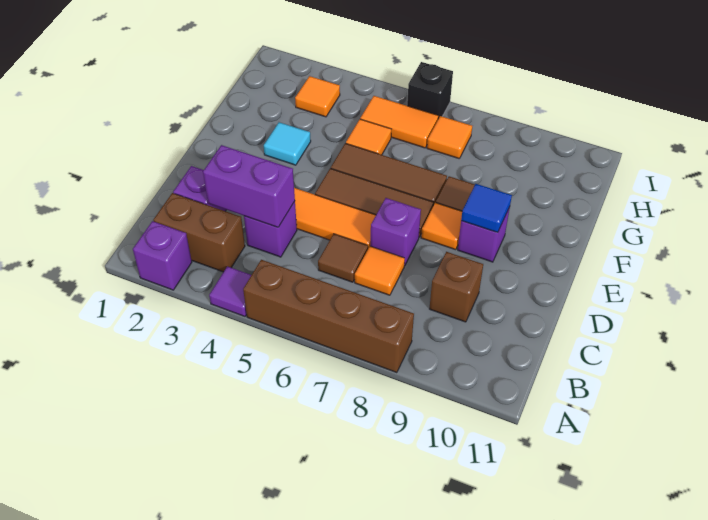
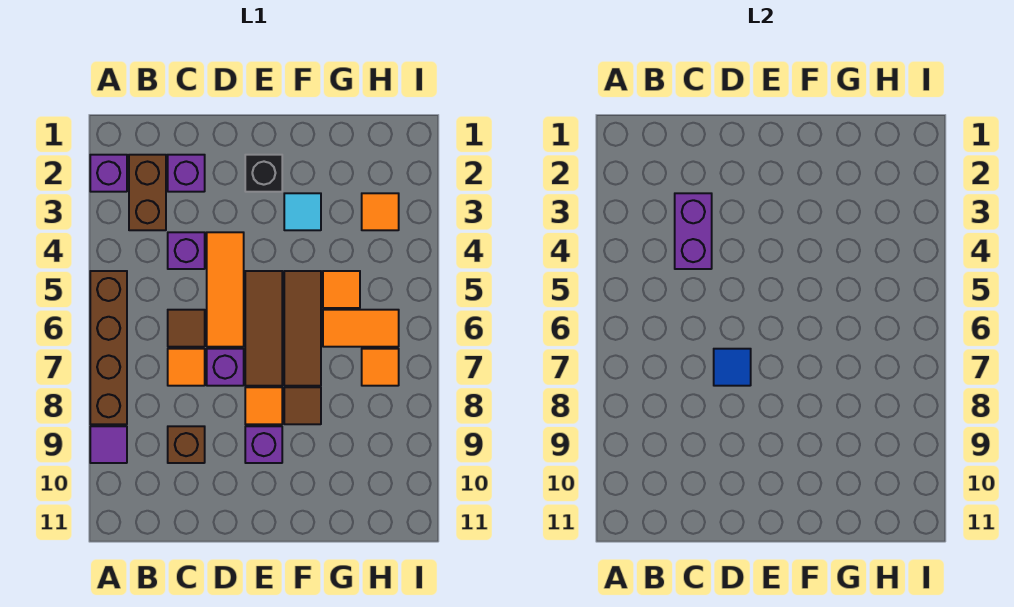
purple 1x1 tile [209,266,251,316] -> purple 1x1 tile moved to [90,426,127,463]
blue 1x1 tile [461,184,512,232] -> blue 1x1 tile moved to [714,349,751,386]
orange 1x2 tile [360,96,438,148] -> orange 1x2 tile turned to [323,310,399,347]
black 1x1 brick [407,62,453,119] -> black 1x1 brick moved to [245,155,282,192]

